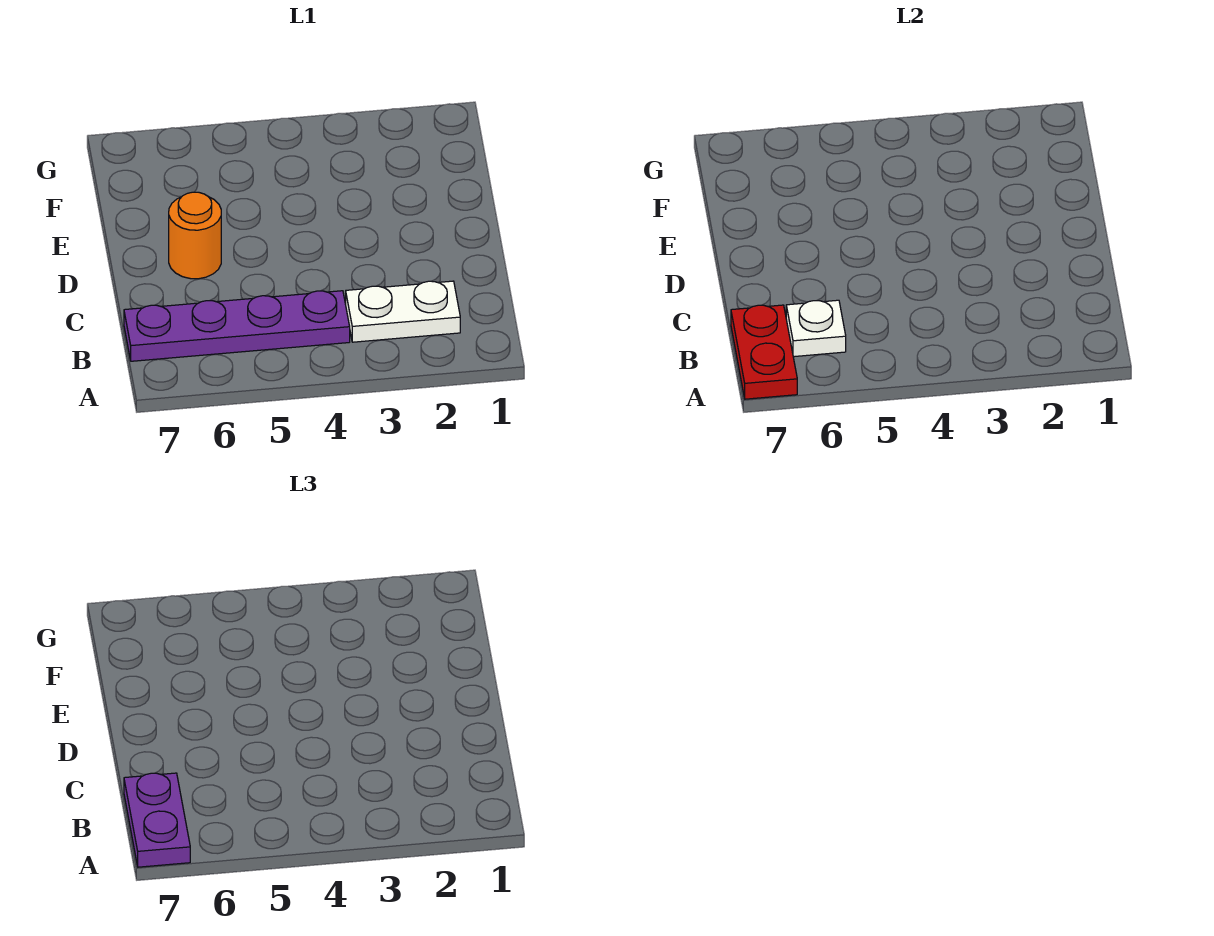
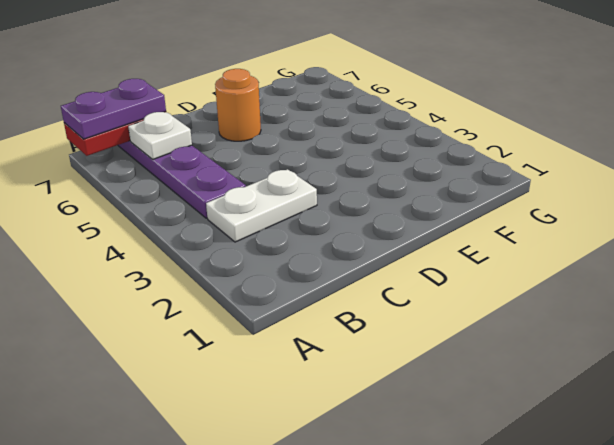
white 1x2 plate [346,281,460,342] -> white 1x2 plate turned to [206,169,317,242]

